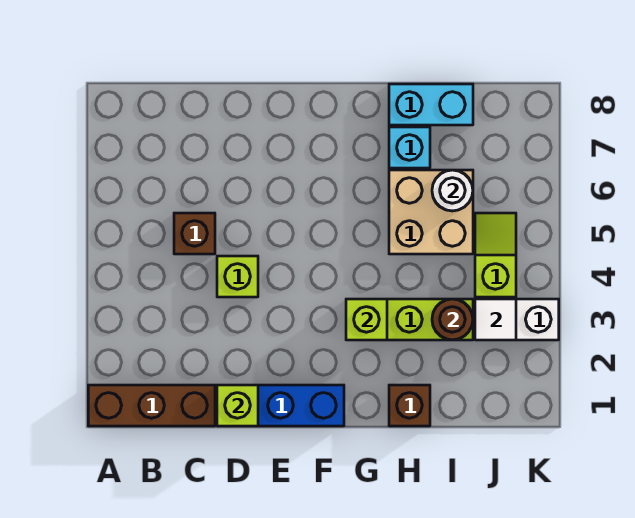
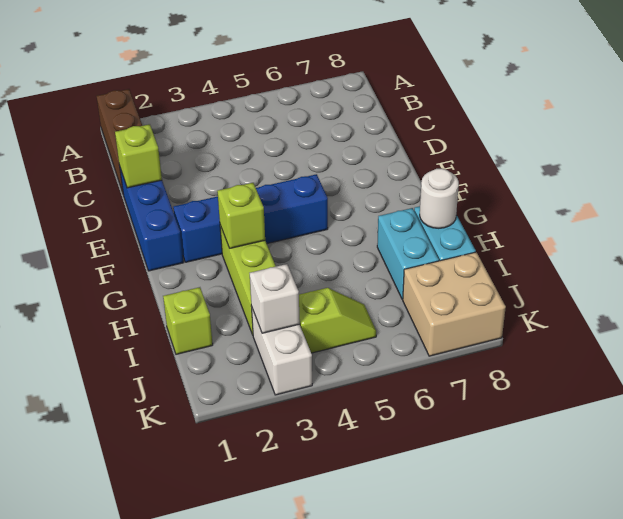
brown 1x1 brick [174,213,215,254] -> none
lime 1x1 brick [217,256,258,297] -> lime 1x1 brick moved to [163,287,213,354]
none -> blue 1x4 brick [173,174,328,262]
brown 1x1 brick [389,385,430,426] -> none
tan 2x2 brick [389,170,473,254] -> tan 2x2 brick moved to [403,252,506,356]
cyan 1x1 brick [389,127,430,168] -> cyan 1x2 brick [377,208,439,299]
brown 1x1 round brick [432,299,473,340] -> none
white 1x1 round brick [432,170,473,211] -> white 1x1 round brick moved to [420,169,459,228]
white 1x1 tile [475,299,516,340] -> white 1x1 brick [250,264,300,333]

